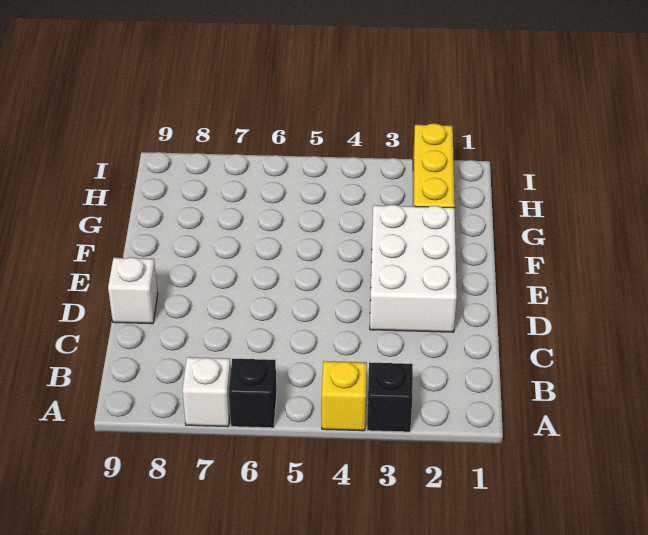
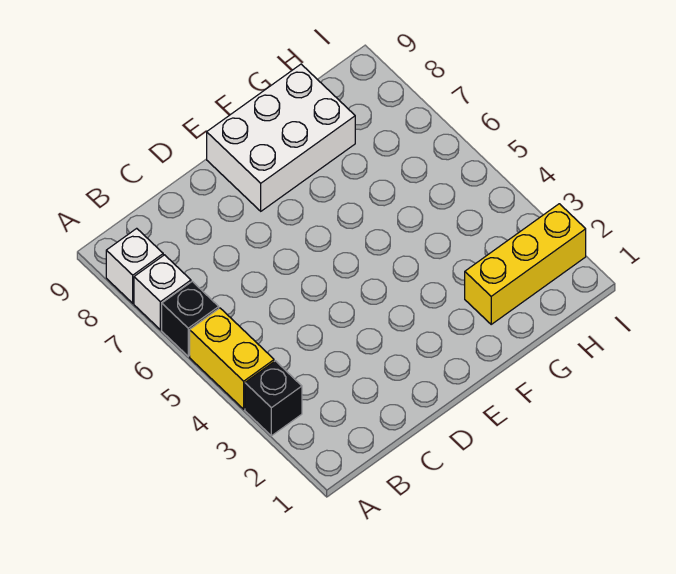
yellow 1x1 brick [322,361,367,431] -> yellow 1x2 brick [190,308,274,409]
white 2x3 brick [370,205,457,332] -> white 2x3 brick moved to [207,64,355,211]
white 1x1 brick [108,257,158,324] -> white 1x1 brick moved to [106,228,163,303]

